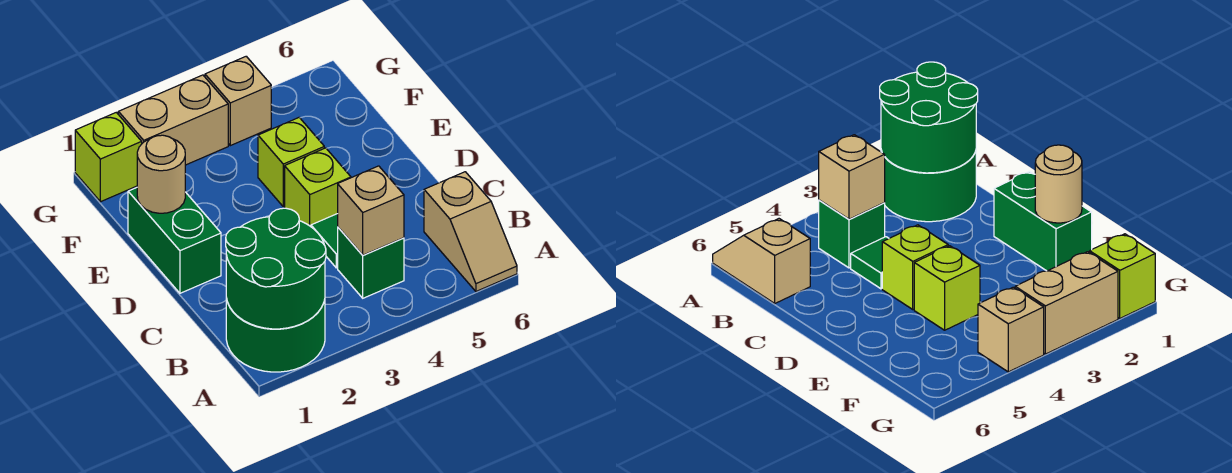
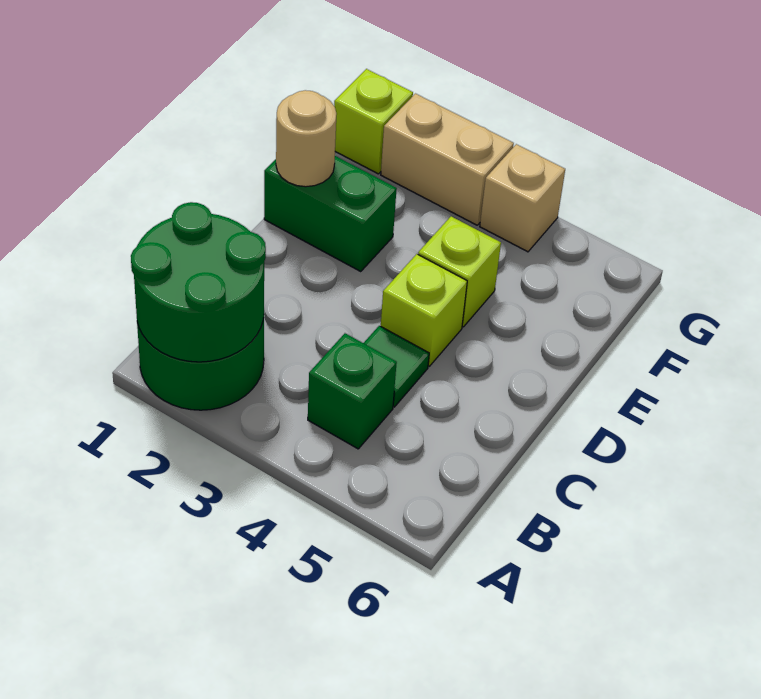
tan 1x2 slope [424,172,517,291] -> none
tan 1x1 brick [338,166,404,255] -> none
green 1x2 brick [128,188,221,293] -> green 1x2 brick turned to [264,156,397,272]

